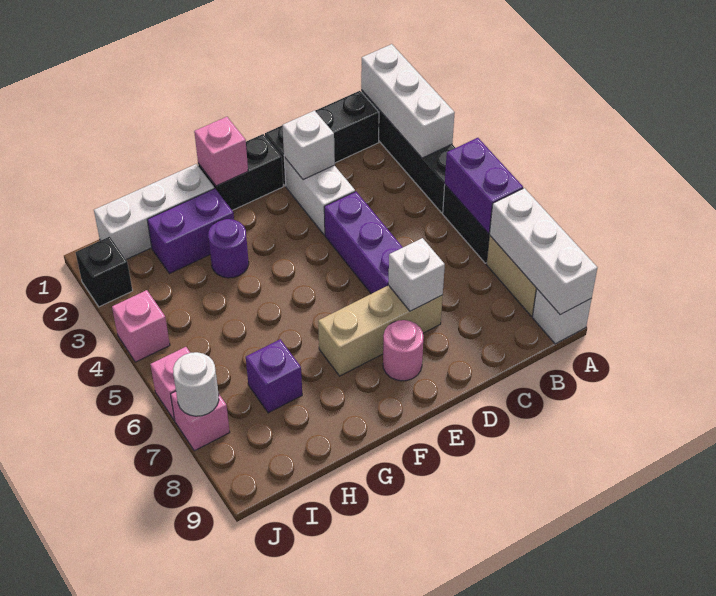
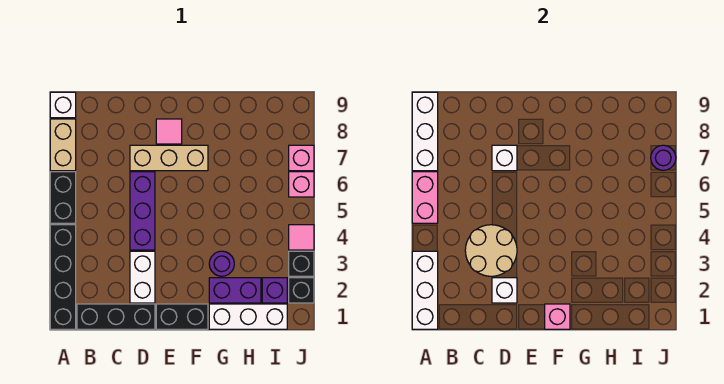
purple 1x2 brick [445,138,523,233] -> pink 1x2 brick [412,172,438,223]
none -> tan 2x2 round brick [465,225,517,276]
pink 1x1 round brick [383,320,423,381] -> pink 1x1 tile [156,119,182,144]
purple 1x1 brick [246,339,302,413] -> purple 1x1 brick moved to [262,278,287,303]
none -> black 1x1 brick [289,251,314,276]
pink 1x1 brick [112,290,170,362] -> pink 1x1 tile [289,225,314,250]
white 1x1 round brick [173,352,219,416] -> purple 1x1 round brick [651,145,676,170]

